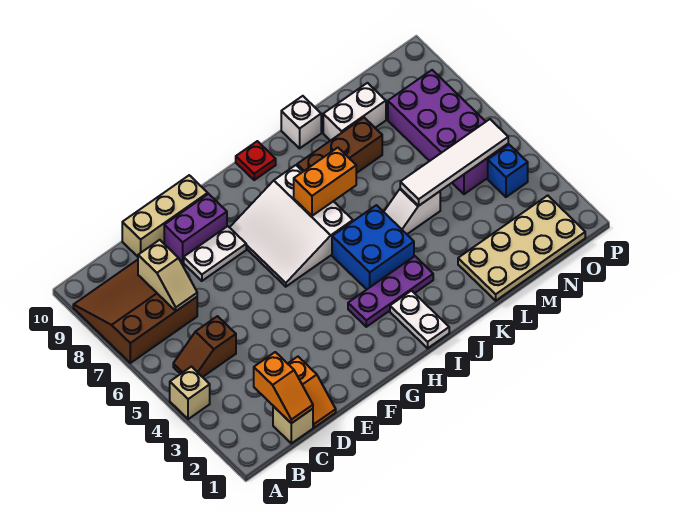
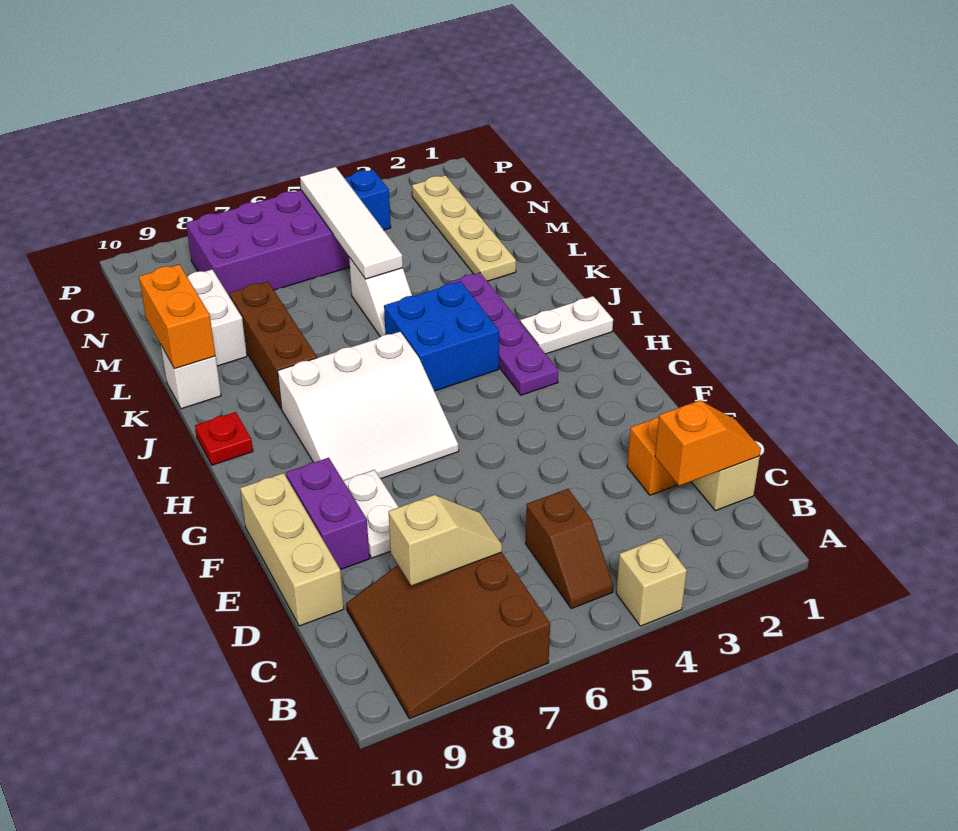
purple 1x3 plate [348,256,433,327] -> purple 1x4 plate [445,273,558,395]
orange 1x2 brick [294,148,356,216] -> orange 1x2 brick moved to [139,264,215,369]
tan 2x4 plate [458,196,585,301] -> tan 1x4 plate [412,175,516,281]

